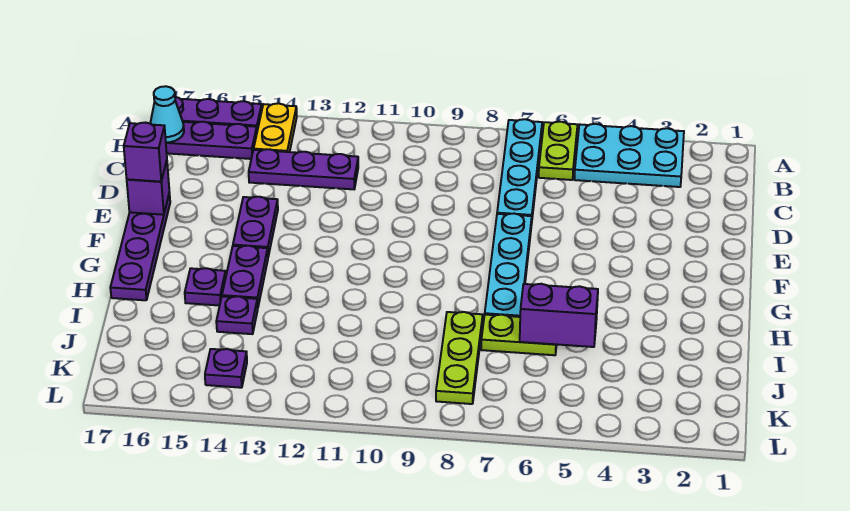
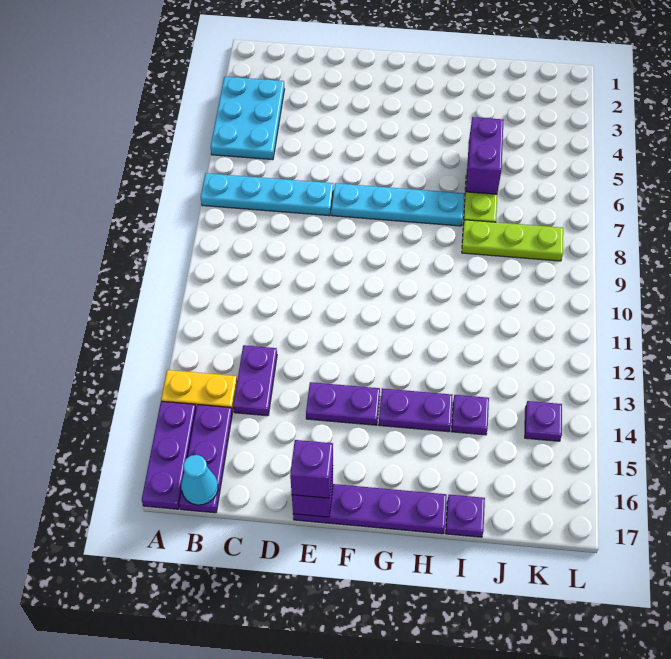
lime 1x2 plate [539,122,578,180] -> none
purple 1x3 plate [249,149,358,189] -> purple 1x2 plate [233,345,277,416]
purple 1x1 plate [185,268,226,306] -> purple 1x1 plate moved to [446,495,485,537]

